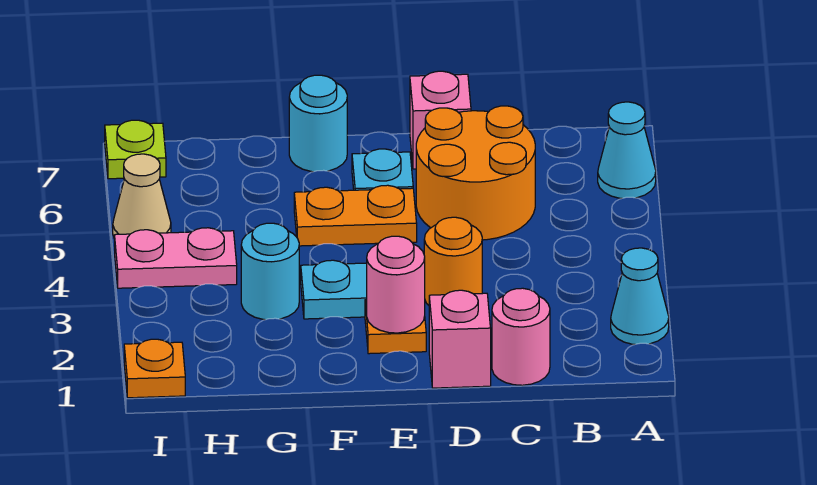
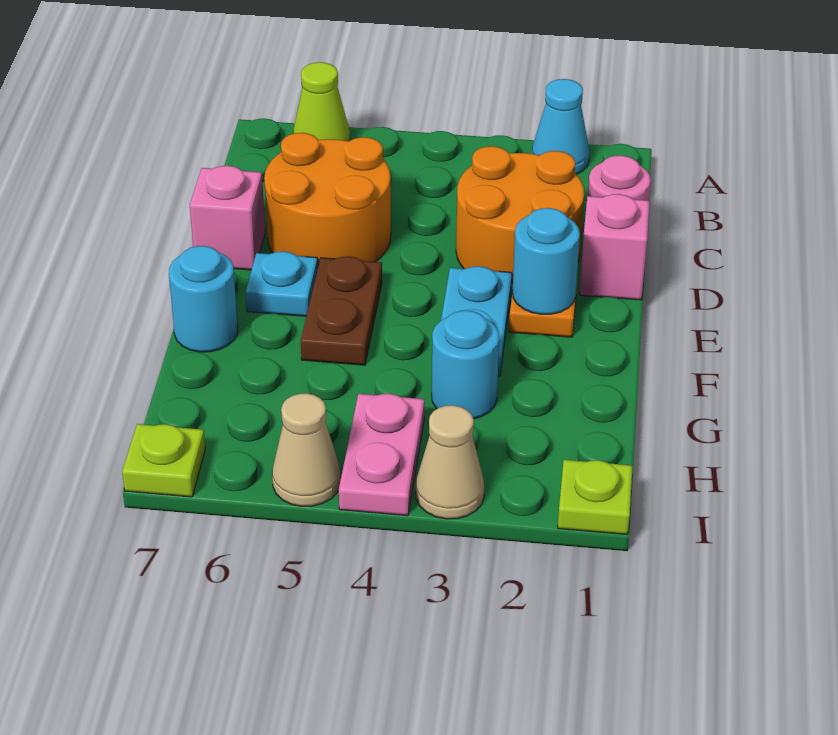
cyan 1x1 cone [598,102,656,198] -> lime 1x1 cone [293,62,350,141]
orange 1x1 round brick [424,217,482,305] -> orange 2x2 round brick [456,146,584,290]
pink 1x1 round brick [367,236,425,333] -> cyan 1x1 round brick [513,208,580,314]
orange 1x2 plate [294,185,417,246] -> brown 1x2 plate [301,256,382,365]
orange 1x1 plate [124,339,185,398] -> lime 1x1 plate [558,460,633,534]
none -> tan 1x1 cone [416,405,484,519]

